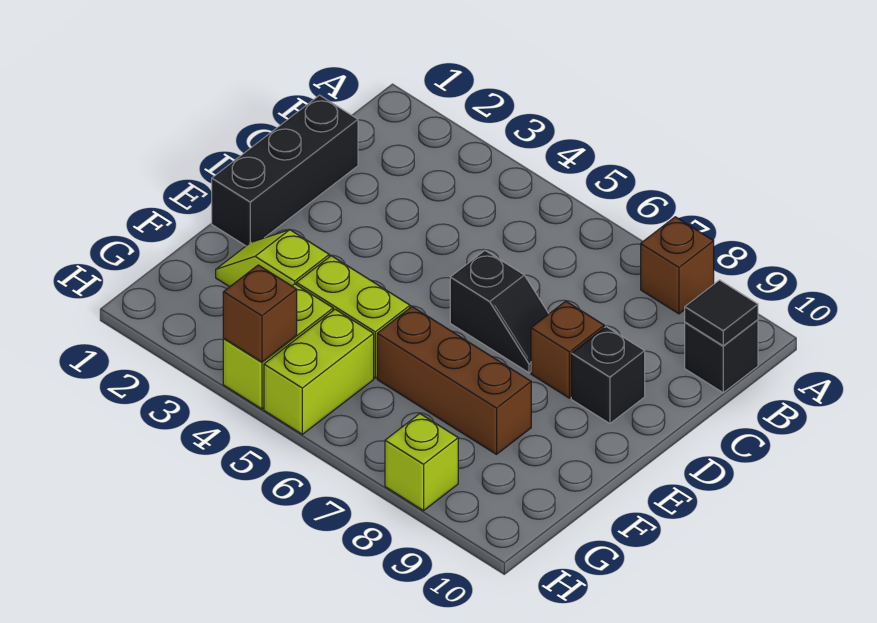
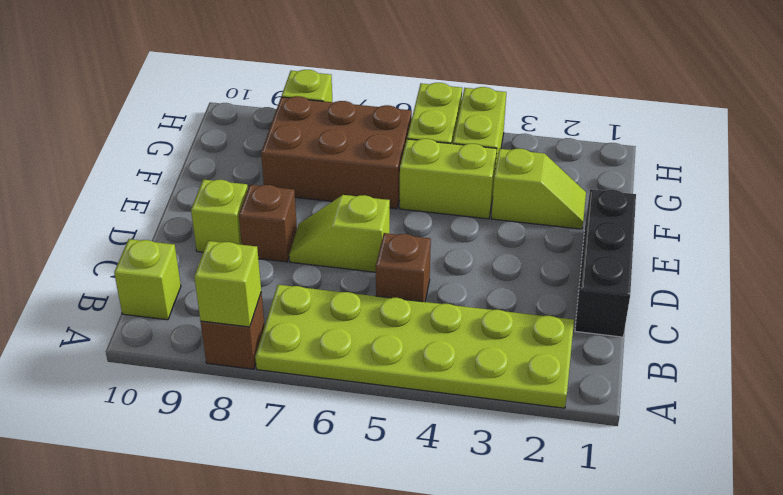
none -> lime 2x6 plate [255,285,574,408]
none -> lime 1x1 brick [194,241,261,327]
black 1x1 brick [685,320,758,393] -> lime 1x1 brick [114,239,181,320]
black 1x1 tile [685,280,758,346] -> none
black 1x2 slope [450,251,549,373] -> lime 1x2 slope [289,195,390,272]
black 1x1 brick [571,327,645,424] -> lime 1x1 brick [191,179,248,252]
brown 1x3 brick [377,307,531,454] -> brown 2x3 brick [261,96,412,209]
brown 1x1 brick [223,265,297,362] -> brown 1x1 brick moved to [376,233,431,302]

